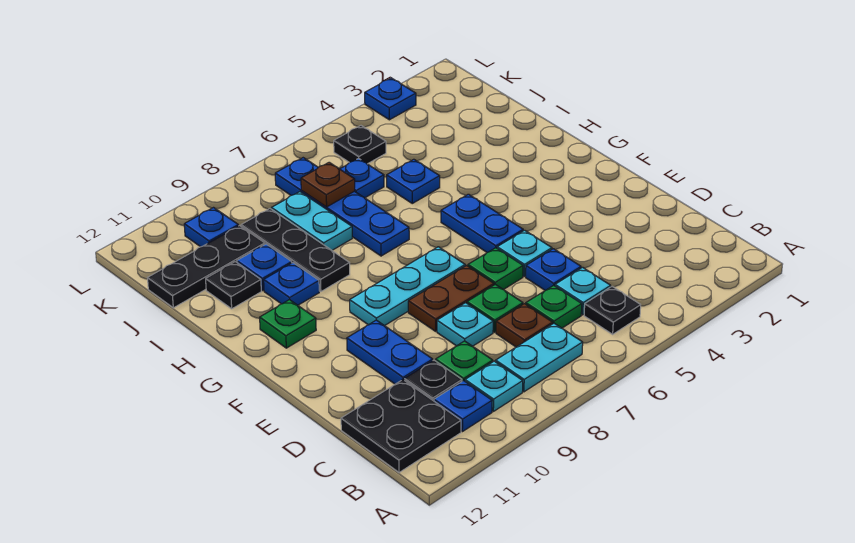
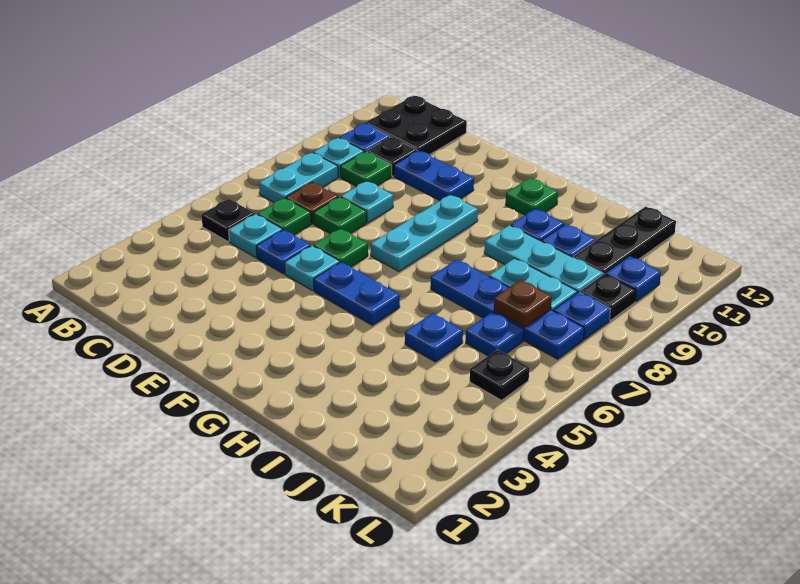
brown 1x2 plate [408,266,494,331] -> none
black 1x3 plate [241,209,350,292] -> cyan 1x3 plate [484,225,603,293]
black 1x1 plate [206,262,261,309] -> black 1x1 plate moved to [580,274,636,320]
blue 1x1 plate [365,78,416,120] -> blue 1x1 plate moved to [554,292,610,340]

